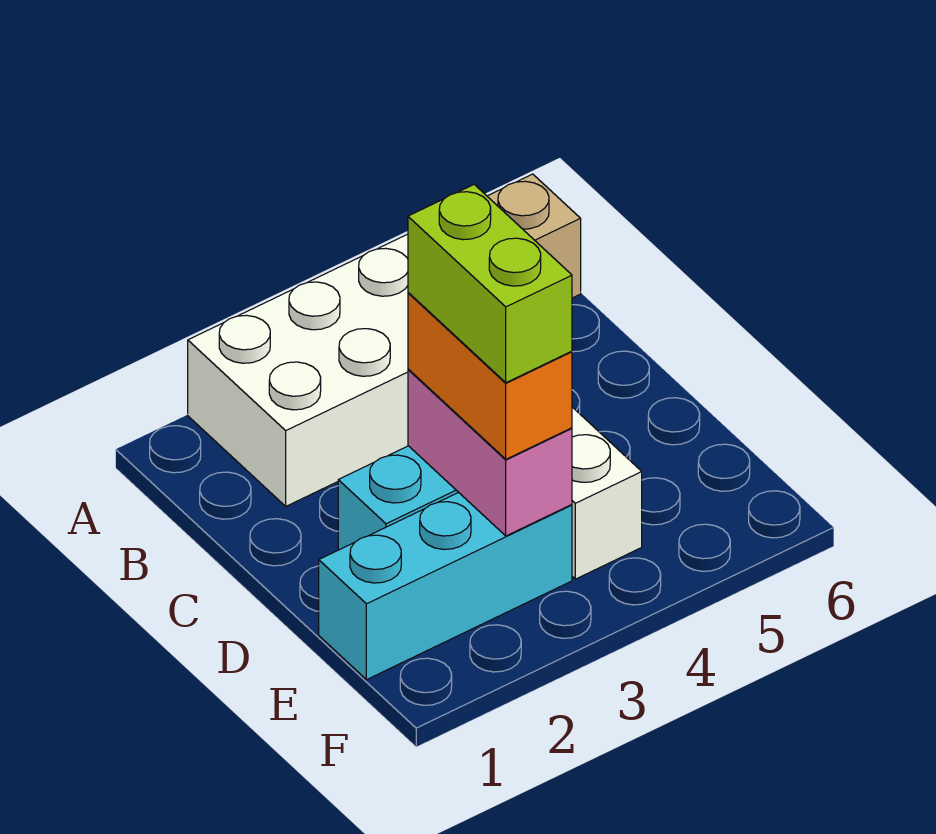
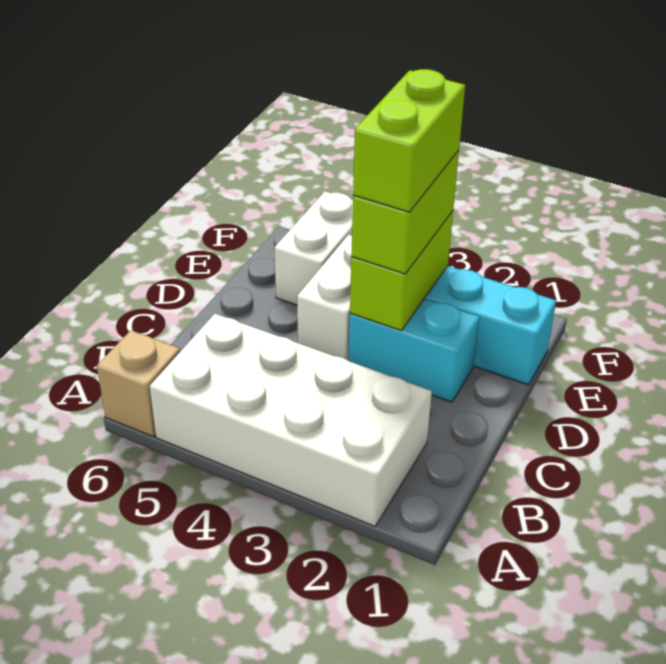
pink 1x2 brick [408,369,572,536] -> lime 1x2 brick [350,211,453,331]
orange 1x2 brick [408,293,572,459] -> lime 1x2 brick [351,150,459,274]
none -> white 1x2 brick [275,191,353,305]

